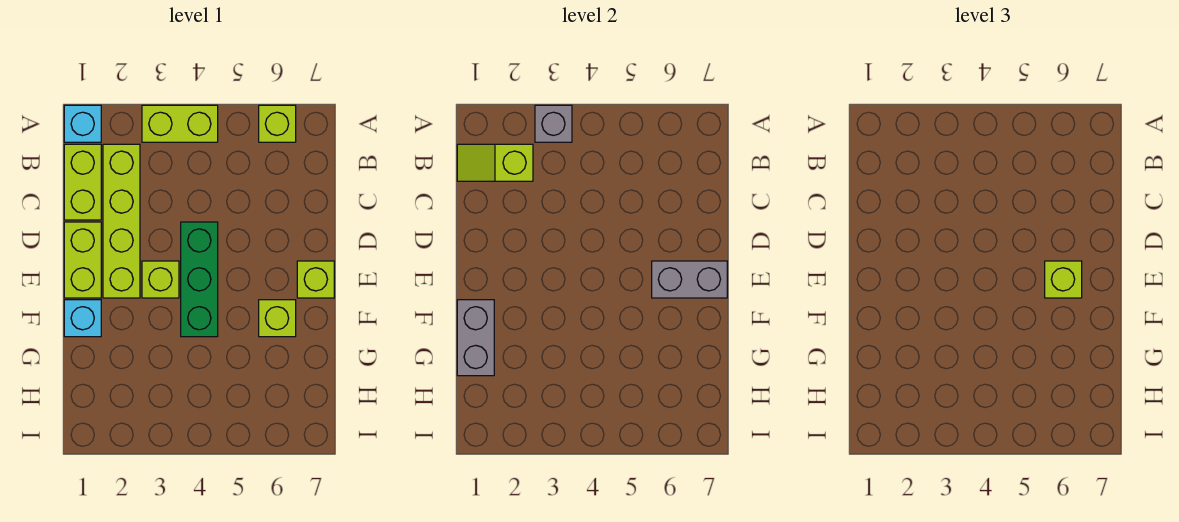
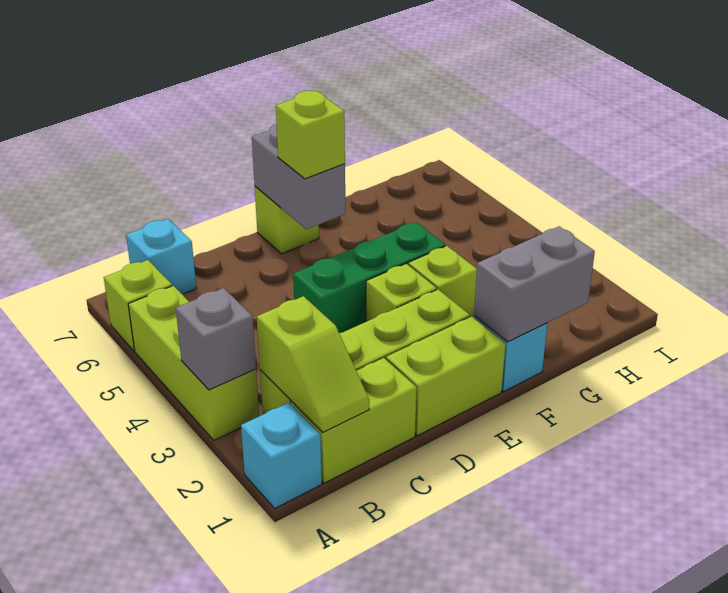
lime 1x2 brick [142,105,218,142] -> lime 1x3 brick [128,286,259,440]
none -> cyan 1x1 brick [126,219,196,294]
lime 1x1 brick [259,300,296,337] -> lime 1x1 brick moved to [408,246,477,318]

